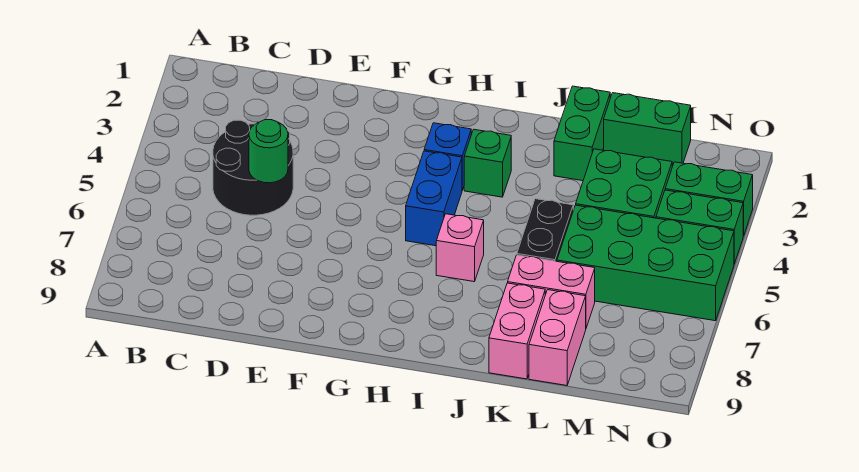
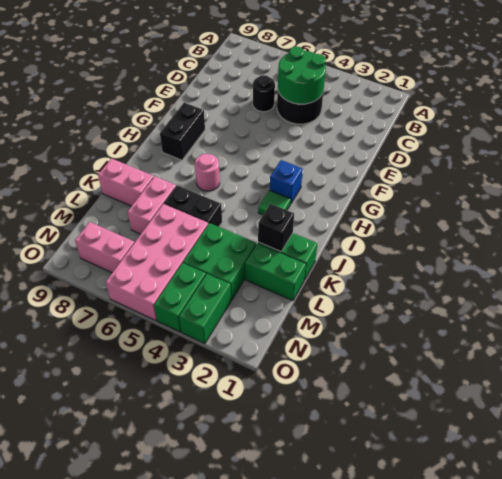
green 1x1 round brick [249,120,288,183] -> green 2x2 round brick [278,47,326,104]
none -> black 1x1 round brick [253,75,275,112]
none -> black 1x2 brick [160,103,205,160]
blue 1x2 brick [406,151,462,246] -> none
green 1x1 brick [464,129,511,197] -> green 1x1 tile [258,190,291,215]
pink 1x1 brick [436,214,484,282] -> pink 1x1 round brick [195,154,220,191]
none -> black 1x1 brick [258,204,294,252]
green 1x2 brick [604,93,691,166] -> green 1x2 brick turned to [245,243,306,301]
green 2x4 brick [557,205,734,321] -> pink 2x4 brick [106,204,209,321]
pink 1x2 brick [529,290,586,386] -> pink 1x2 brick moved to [75,222,134,273]

